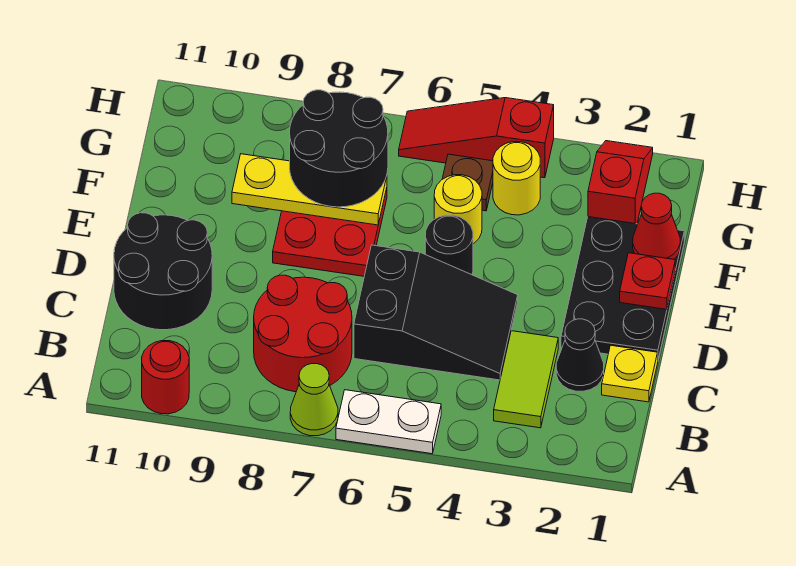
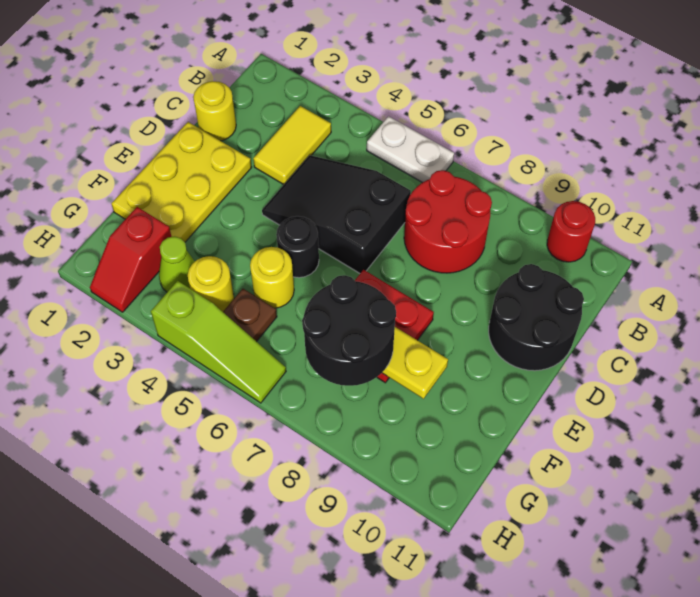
lime 1x1 cone [290,364,338,436] -> lime 1x1 cone moved to [159,236,195,292]
lime 1x2 tile [494,331,558,428] -> yellow 1x2 tile [253,106,331,185]
yellow 1x1 plate [602,345,658,402] -> yellow 1x1 round brick [193,81,236,141]
black 1x1 cone [556,319,604,391] -> none
black 2x3 plate [561,217,684,359] -> yellow 2x3 plate [111,122,252,242]
red 1x1 plate [620,253,675,309] -> none
red 1x1 cone [633,193,680,259] -> none
red 1x3 slope [399,98,554,178] -> lime 1x3 slope [151,281,286,403]

